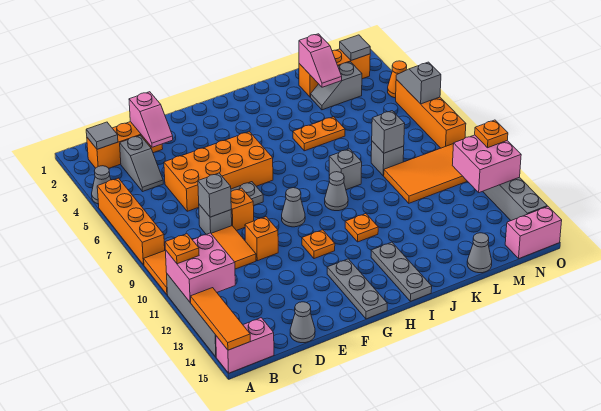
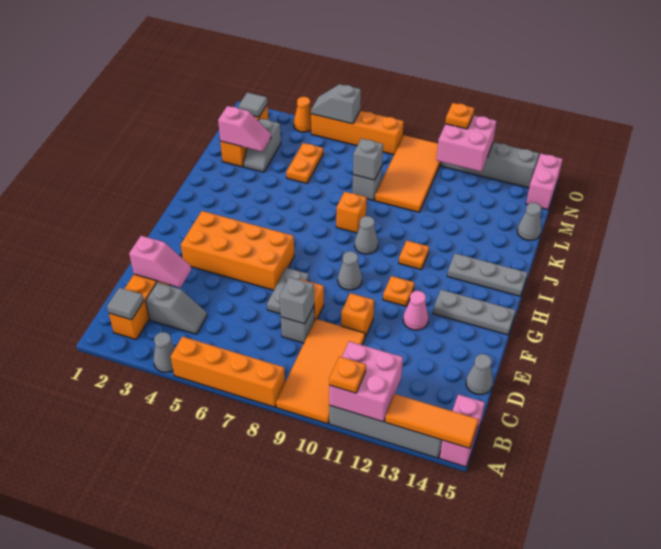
orange 2x4 brick [164,132,273,211] -> orange 2x4 brick turned to [181,211,294,290]
none -> pink 1x1 cone [403,291,429,330]
orange 1x2 plate [293,117,345,151] -> orange 1x2 plate moved to [286,143,323,183]
grey 1x1 brick [329,149,362,190] -> orange 1x1 brick [336,192,367,233]

